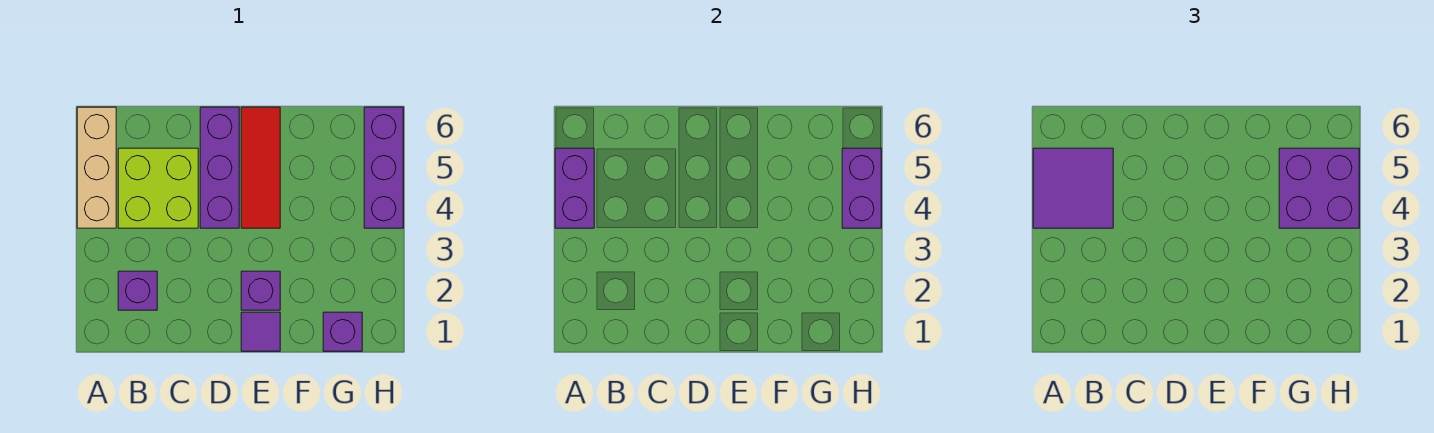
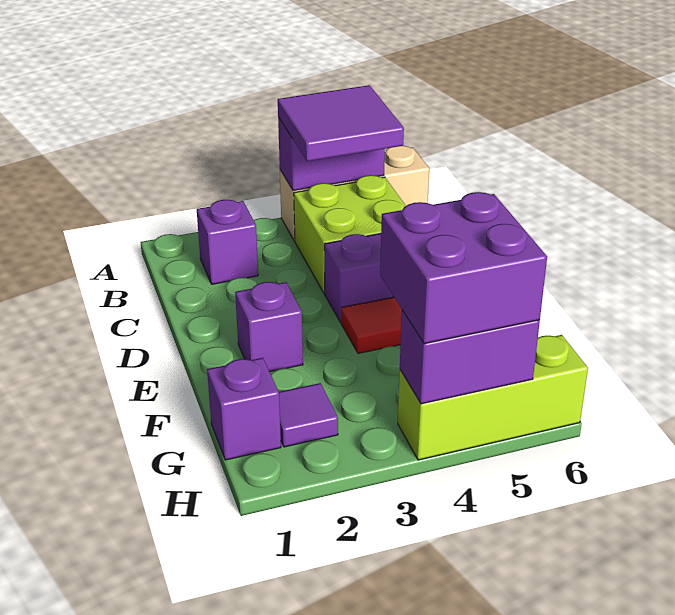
purple 1x1 tile [241,312,280,351] -> purple 1x1 tile moved to [279,383,338,447]
purple 1x3 brick [364,107,403,228] -> lime 1x3 brick [398,335,588,460]

